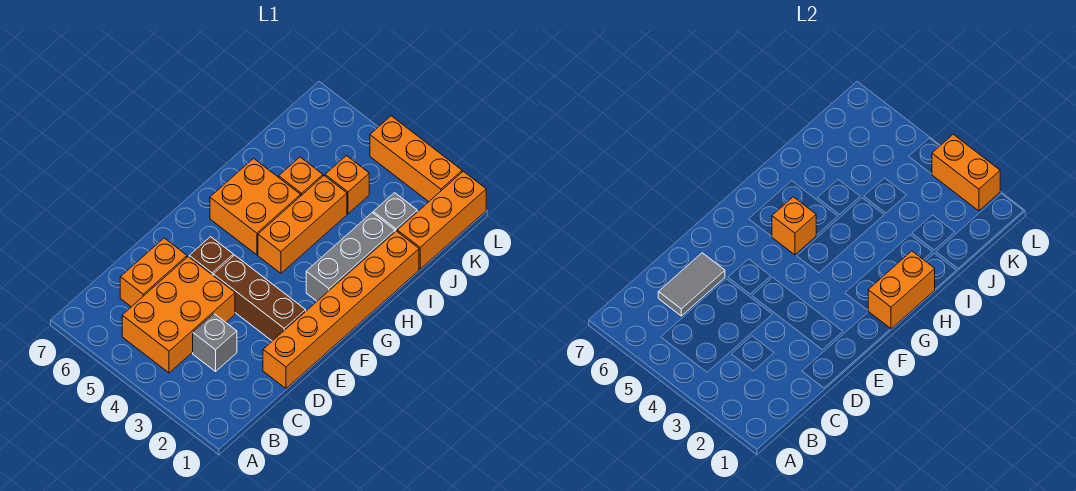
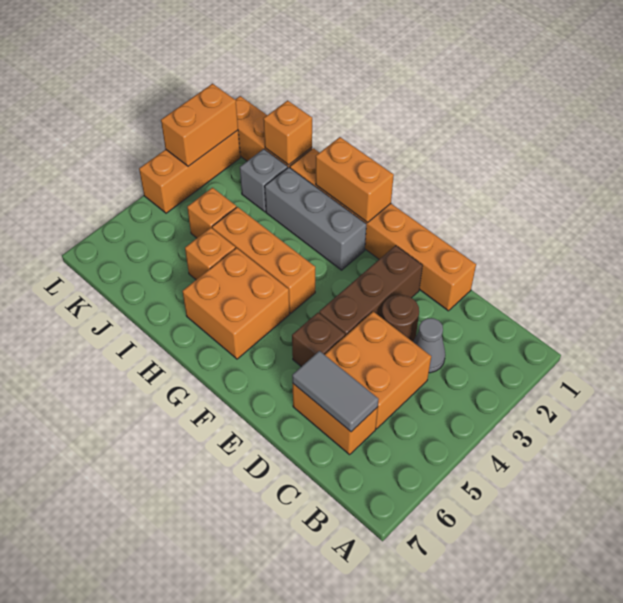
orange 2x3 brick [122,257,235,373] -> orange 2x2 brick [325,312,431,429]
grey 1x1 brick [193,314,237,371] -> grey 1x1 cone [413,318,445,373]
none -> brown 1x1 round brick [381,295,419,342]
orange 1x1 brick [772,197,816,255] -> orange 1x1 brick moved to [263,100,312,165]

